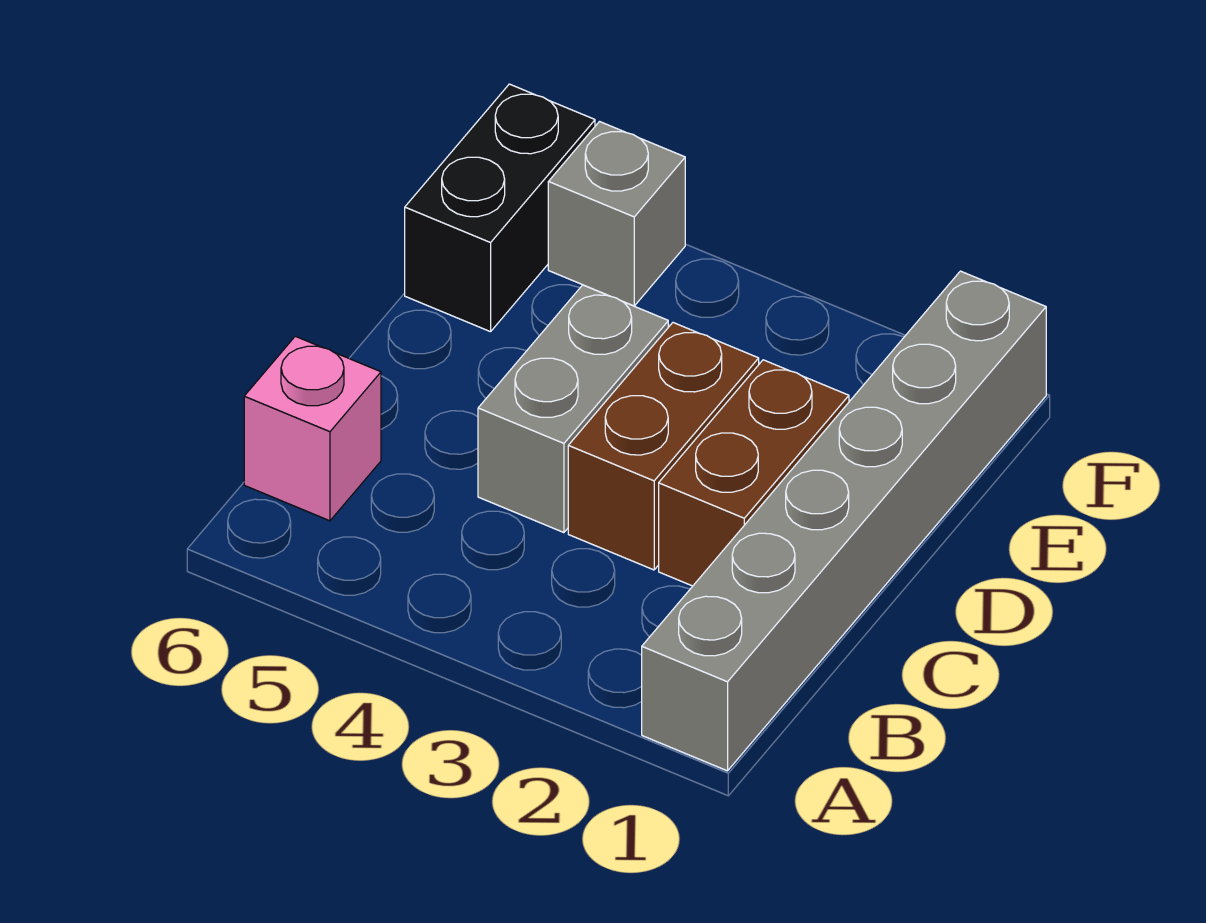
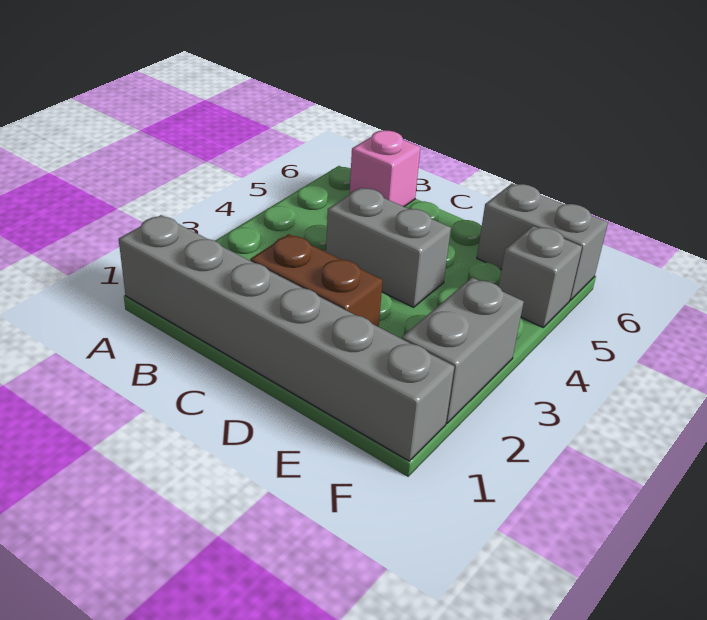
brown 1x2 brick [568,323,759,570] -> none
black 1x2 brick [405,84,595,332] -> grey 1x2 brick [477,184,608,300]
none -> grey 1x2 brick [402,278,524,423]

